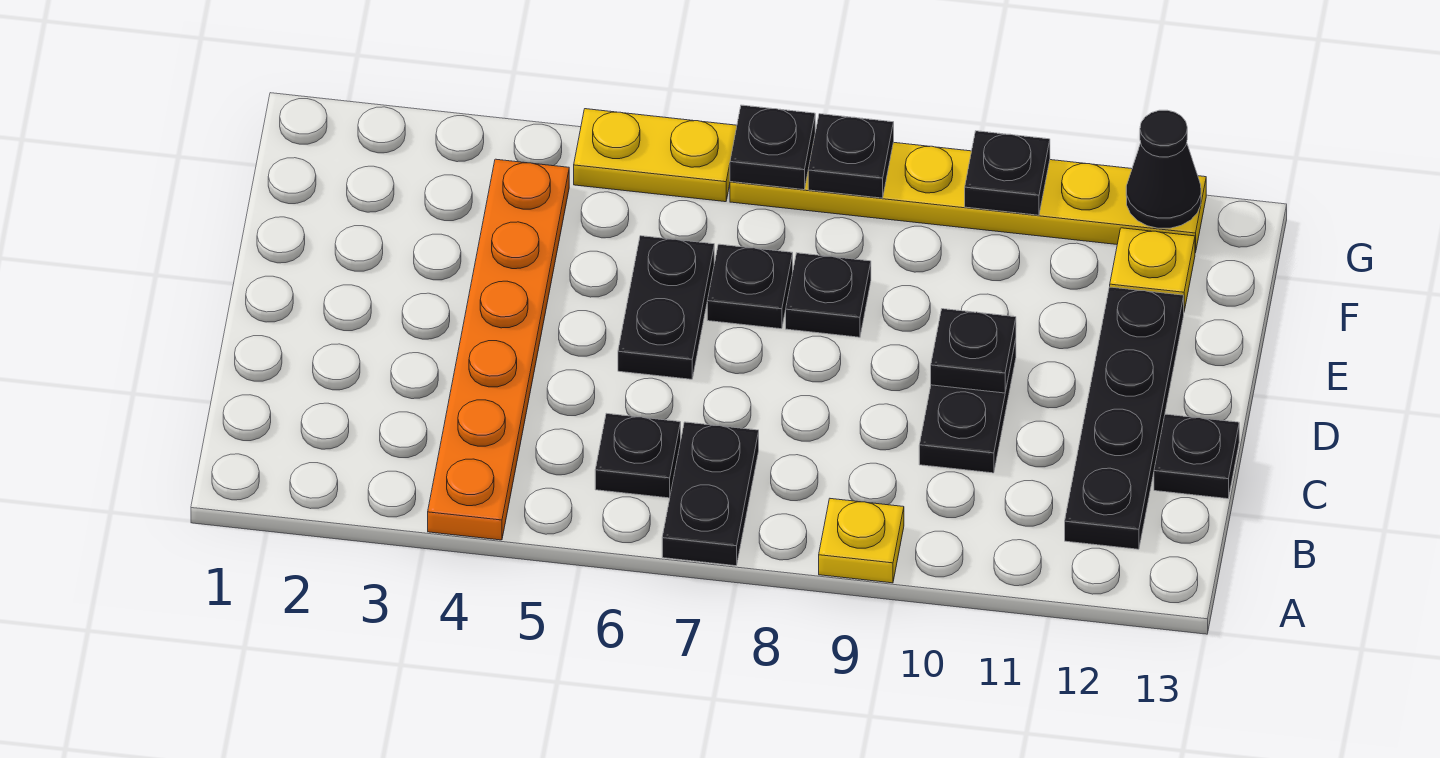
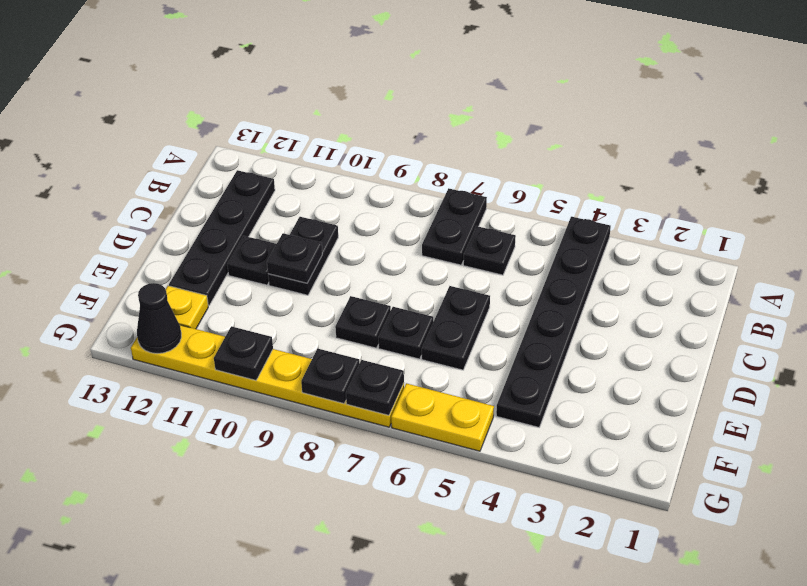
orange 1x6 plate [428,159,569,540] -> black 1x6 plate [496,217,611,427]
yellow 1x1 plate [819,499,904,583] -> none
black 1x1 plate [1154,414,1239,499] -> black 1x1 plate moved to [227,236,276,285]

